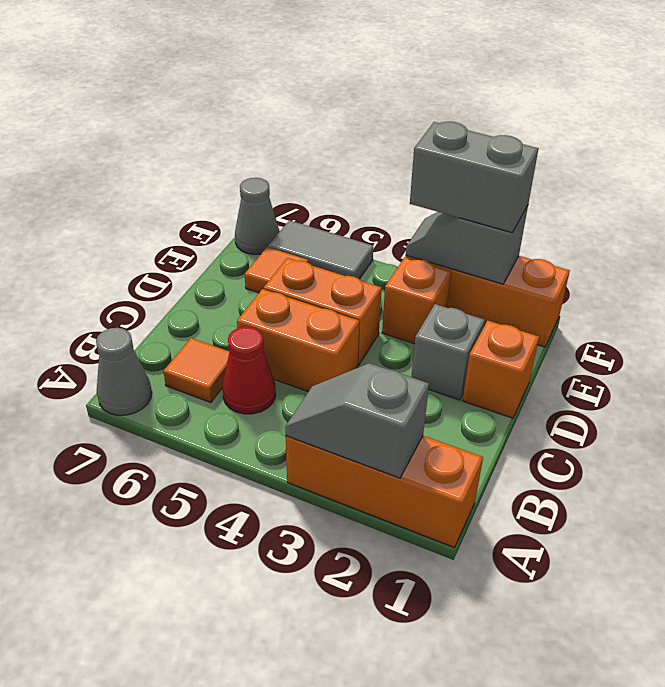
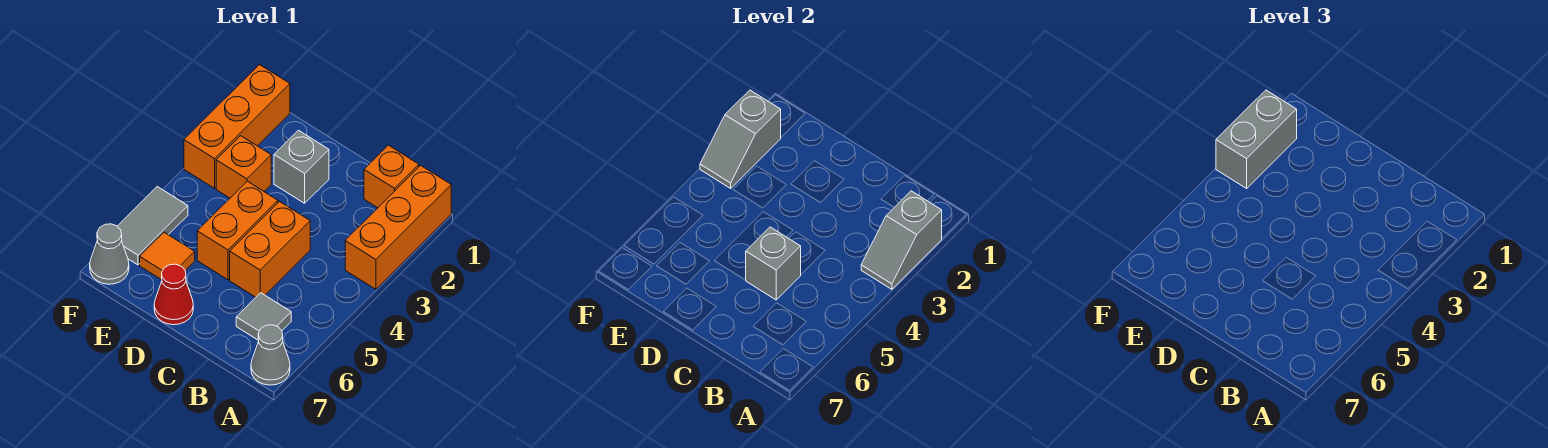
red 1x1 cone [222,327,276,414] -> red 1x1 cone moved to [154,264,193,325]
orange 1x1 tile [163,338,229,402] -> grey 1x1 tile [236,293,291,341]
none -> grey 1x1 brick [746,227,801,300]
orange 1x1 brick [462,321,539,418] -> orange 1x1 brick moved to [364,145,419,208]

